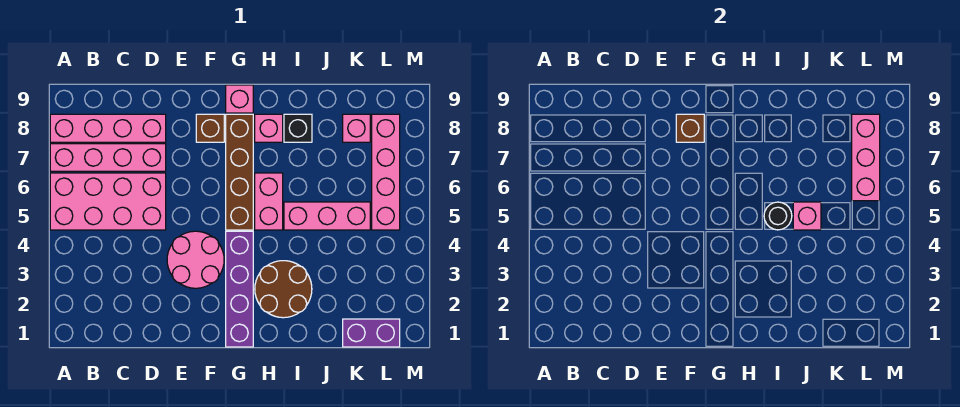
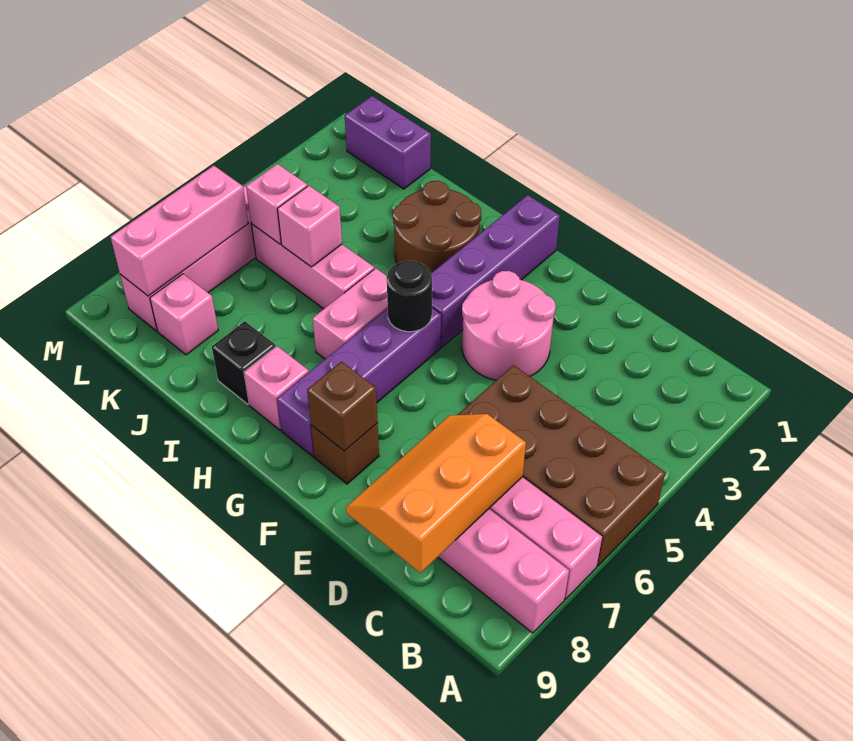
pink 2x4 brick [50,173,166,230] -> brown 2x4 brick [458,365,665,566]
none -> orange 2x3 slope [346,414,526,573]
brown 1x4 brick [226,114,253,230] -> purple 1x4 brick [277,308,441,457]
pink 1x1 brick [226,85,253,113] -> pink 1x1 brick moved to [246,164,307,244]
black 1x1 round brick [764,202,792,230] -> black 1x1 round brick moved to [387,261,432,332]

